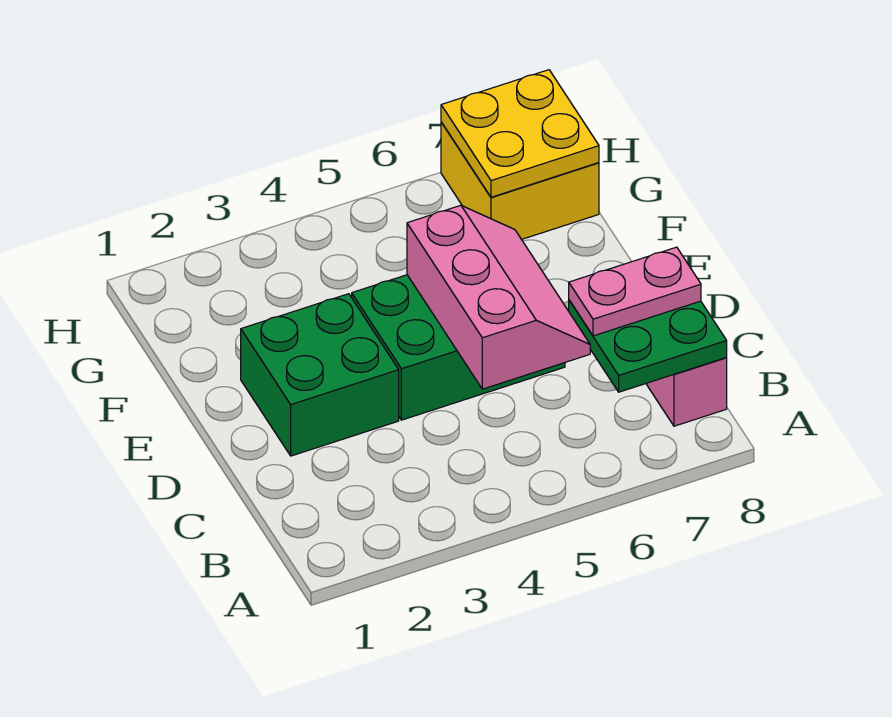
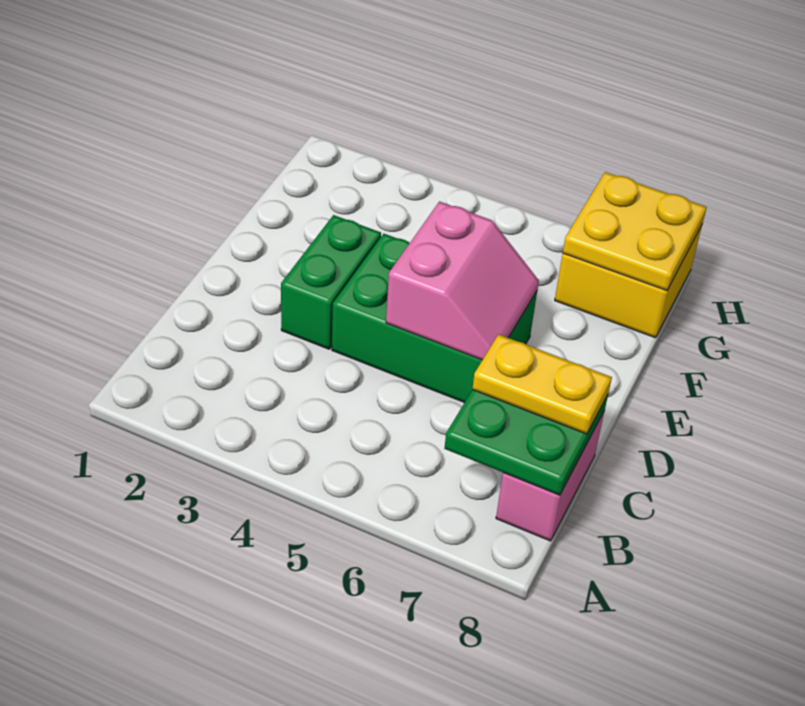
pink 2x3 slope [407,205,590,389] -> pink 2x2 slope [386,202,539,360]
pink 1x2 plate [569,247,701,336] -> yellow 1x2 plate [472,334,612,434]
green 2x2 brick [241,294,399,456] -> green 1x2 brick [281,215,381,349]

